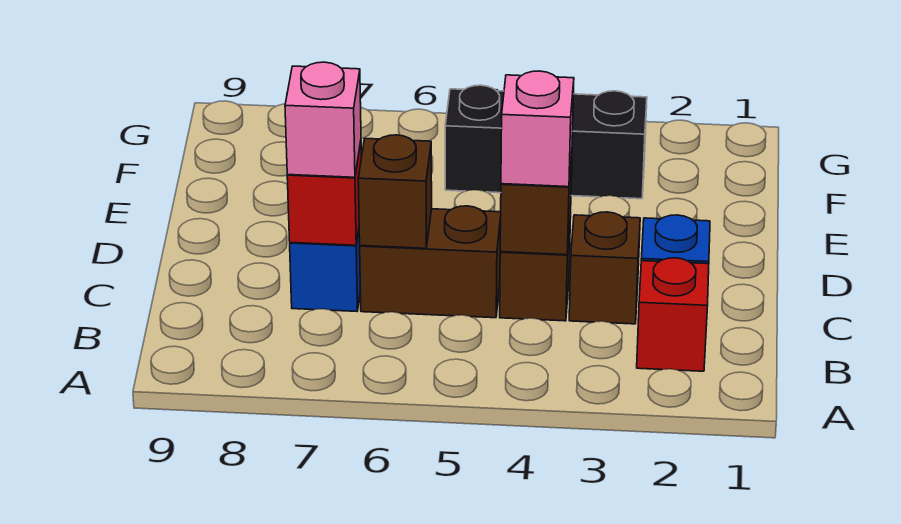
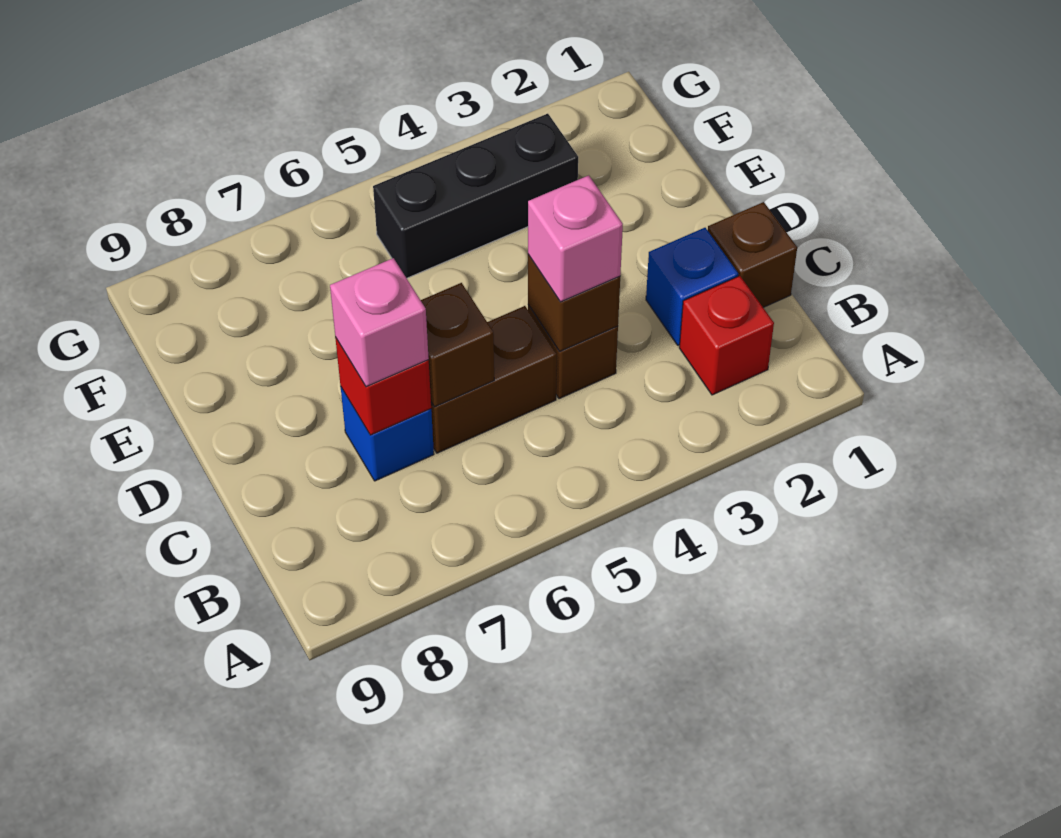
brown 1x1 brick [569,212,640,324] -> brown 1x1 brick moved to [708,202,797,307]

